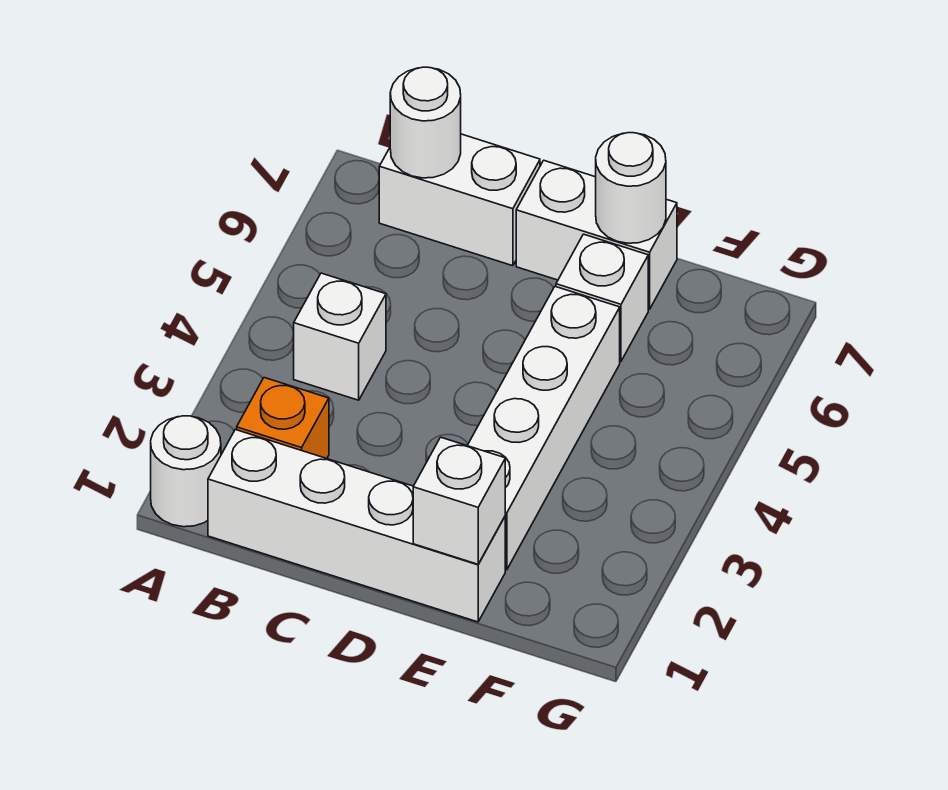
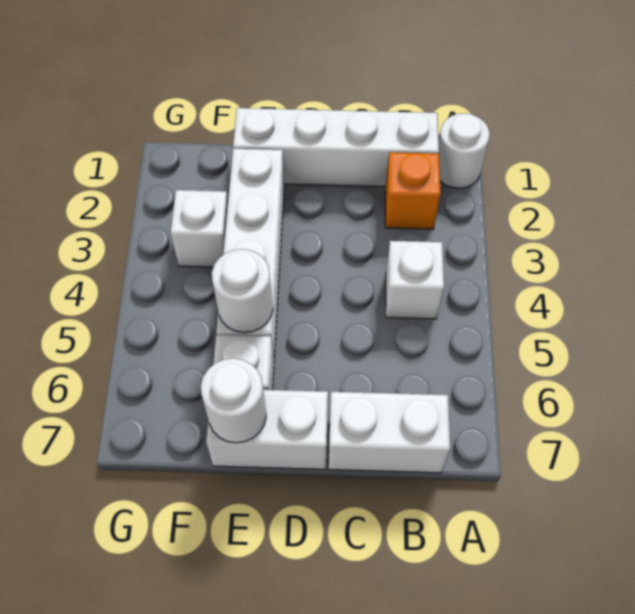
white 1x1 round brick [390,67,461,178] -> white 1x1 round brick moved to [212,249,273,333]
white 1x1 brick [413,437,505,564] -> white 1x1 brick moved to [170,190,228,267]

